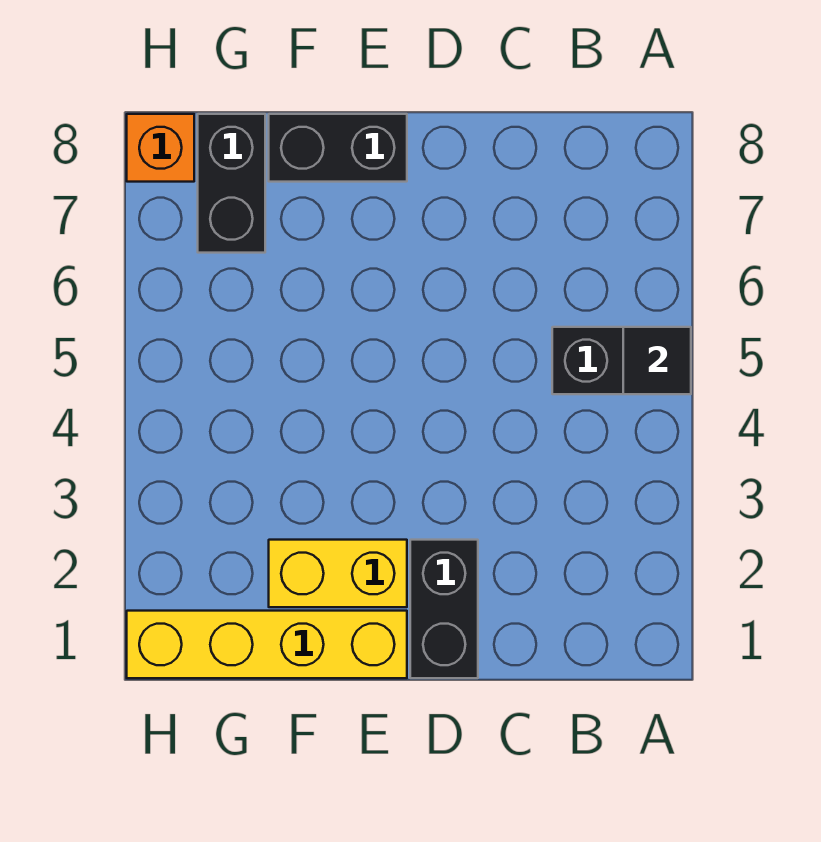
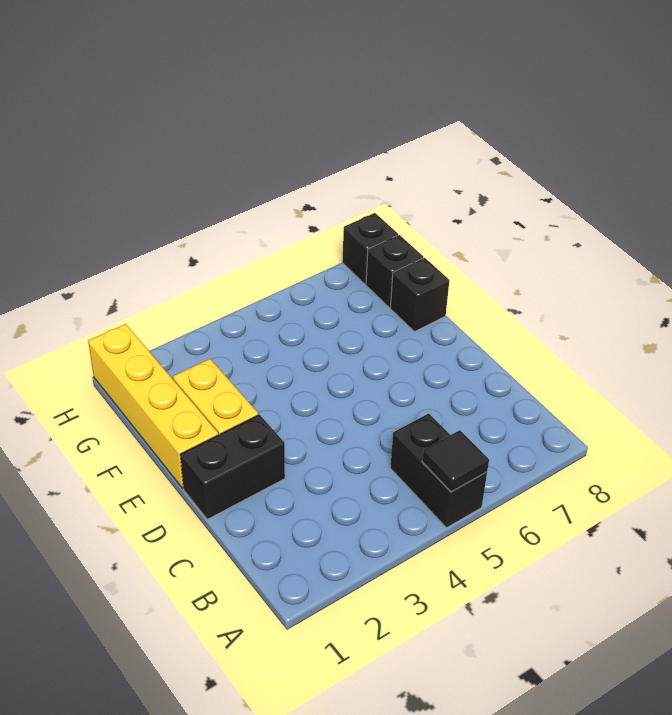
black 1x2 brick [269,114,407,182] -> black 1x1 brick [390,258,450,332]
black 1x2 brick [198,114,265,253] -> black 1x1 brick [366,235,423,307]
orange 1x1 brick [127,114,194,182] -> black 1x1 brick [342,213,398,284]

